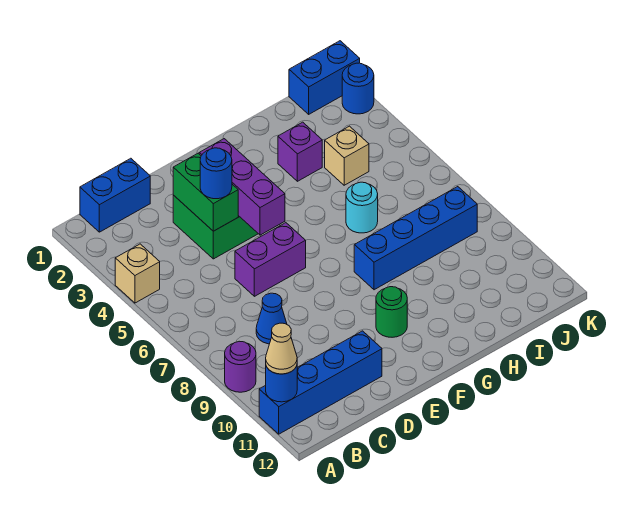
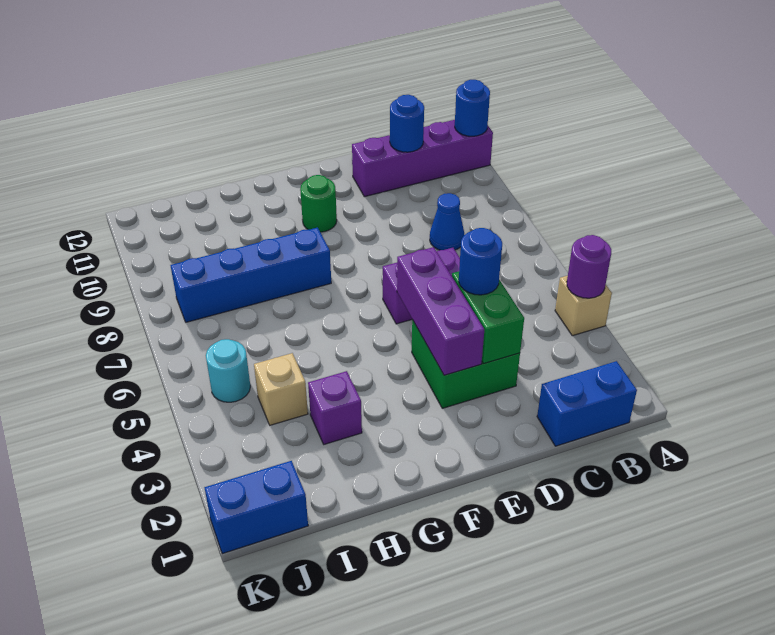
purple 1x1 round brick [225,341,256,392] -> purple 1x1 round brick moved to [567,235,611,298]
blue 1x4 brick [259,331,382,434] -> purple 1x4 brick [352,120,493,197]
tan 1x1 cone [266,323,297,374] -> none
cyan 1x1 round brick [346,182,378,233] -> cyan 1x1 round brick moved to [206,339,250,402]
blue 1x1 round brick [342,63,374,114] -> blue 1x1 round brick moved to [390,95,424,152]

